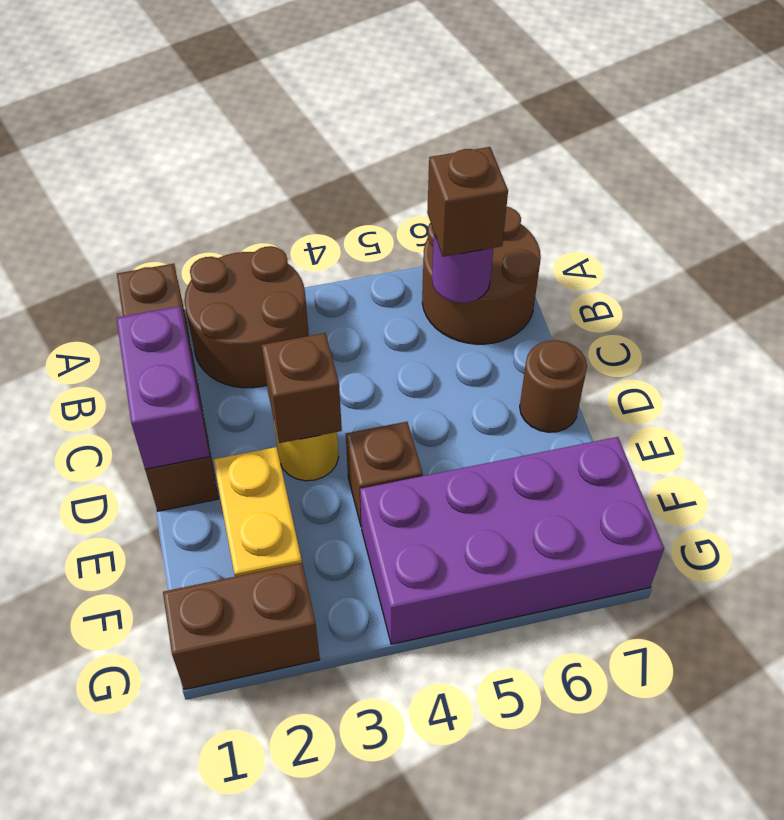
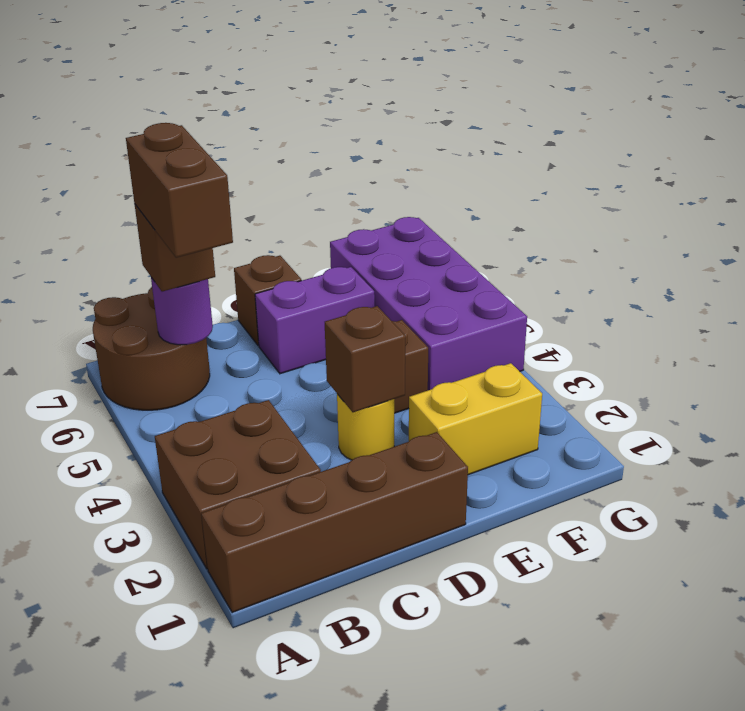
brown 2x2 round brick [185,246,309,388] -> brown 2x2 brick [155,400,321,569]
purple 1x2 brick [117,306,209,469] -> purple 1x2 brick moved to [255,267,375,374]
brown 1x1 round brick [520,340,587,432] -> brown 1x1 brick [234,255,301,346]
brown 1x2 brick [163,563,320,690] -> brown 1x2 brick moved to [126,123,233,258]

